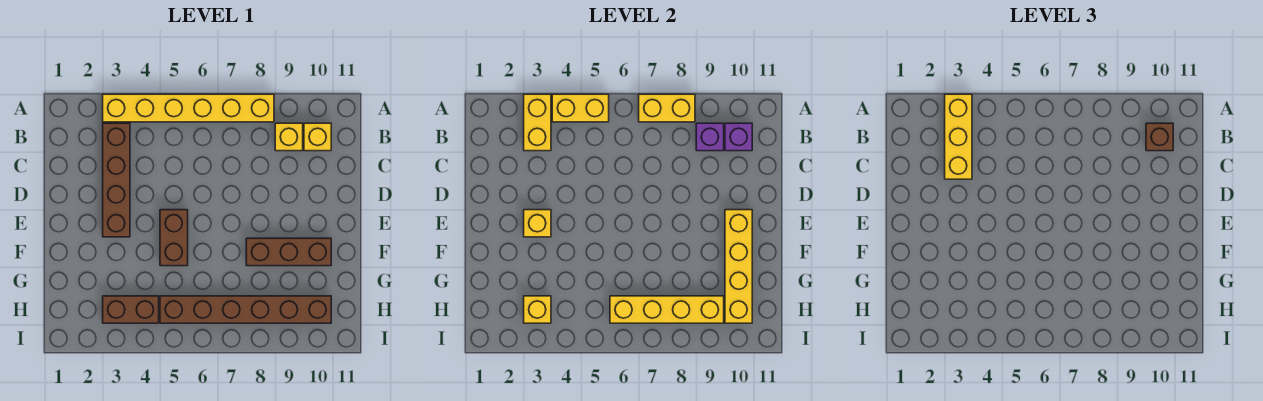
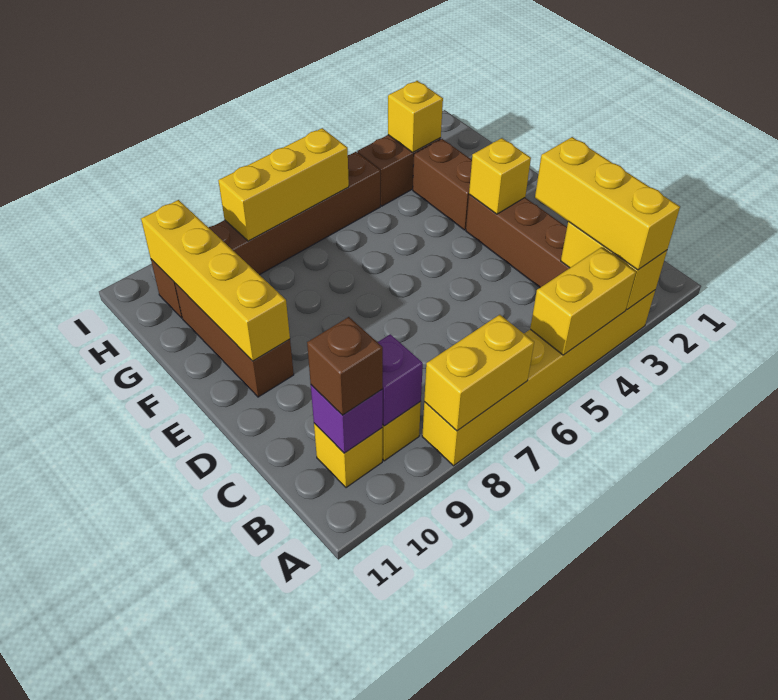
brown 1x2 brick [160,210,188,266] -> brown 1x2 brick moved to [413,139,472,230]
brown 1x3 brick [246,238,331,266] -> brown 1x3 brick turned to [175,283,294,397]
yellow 1x4 brick [610,296,724,323] -> yellow 1x3 brick [218,128,349,241]

